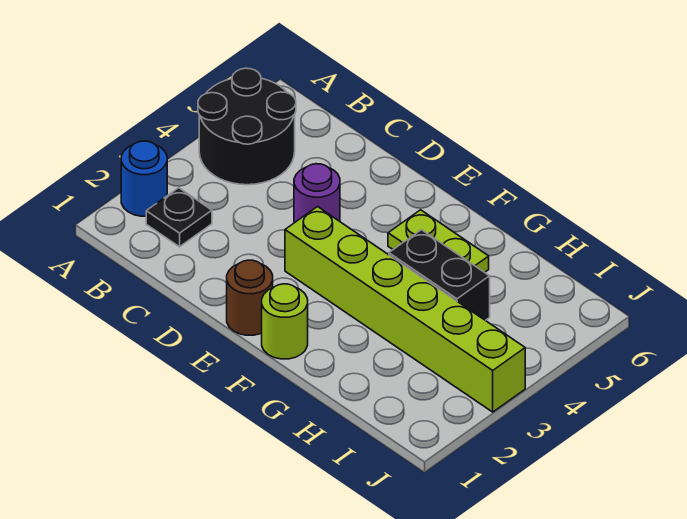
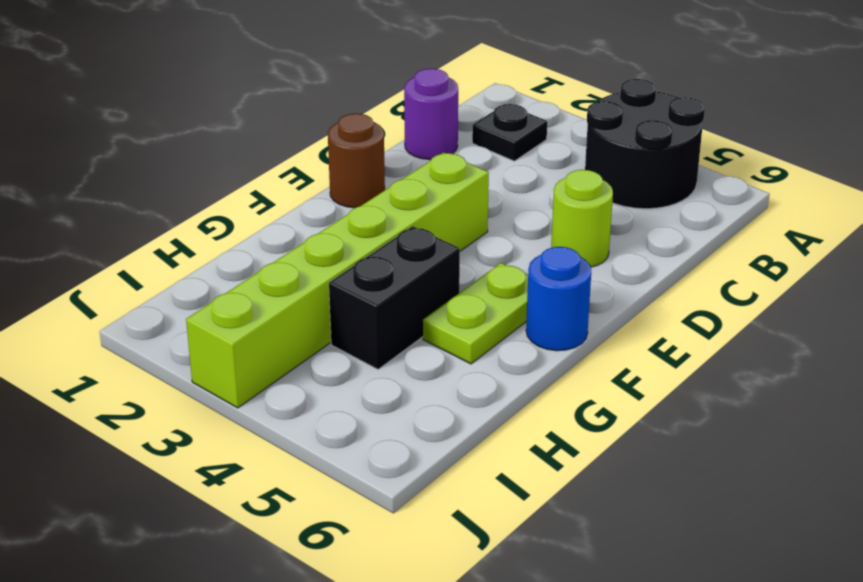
blue 1x1 round brick [121,141,167,216] -> blue 1x1 round brick moved to [526,247,591,351]
purple 1x1 round brick [294,164,340,223] -> purple 1x1 round brick moved to [404,69,458,160]
lime 1x1 round brick [262,284,308,359] -> lime 1x1 round brick moved to [551,170,613,267]

